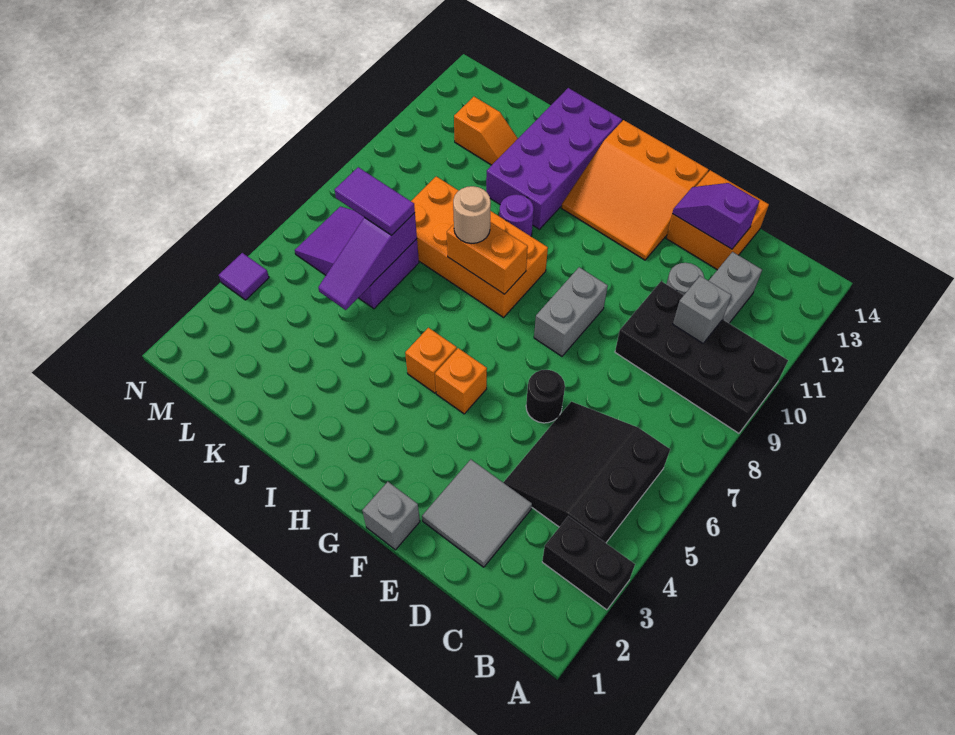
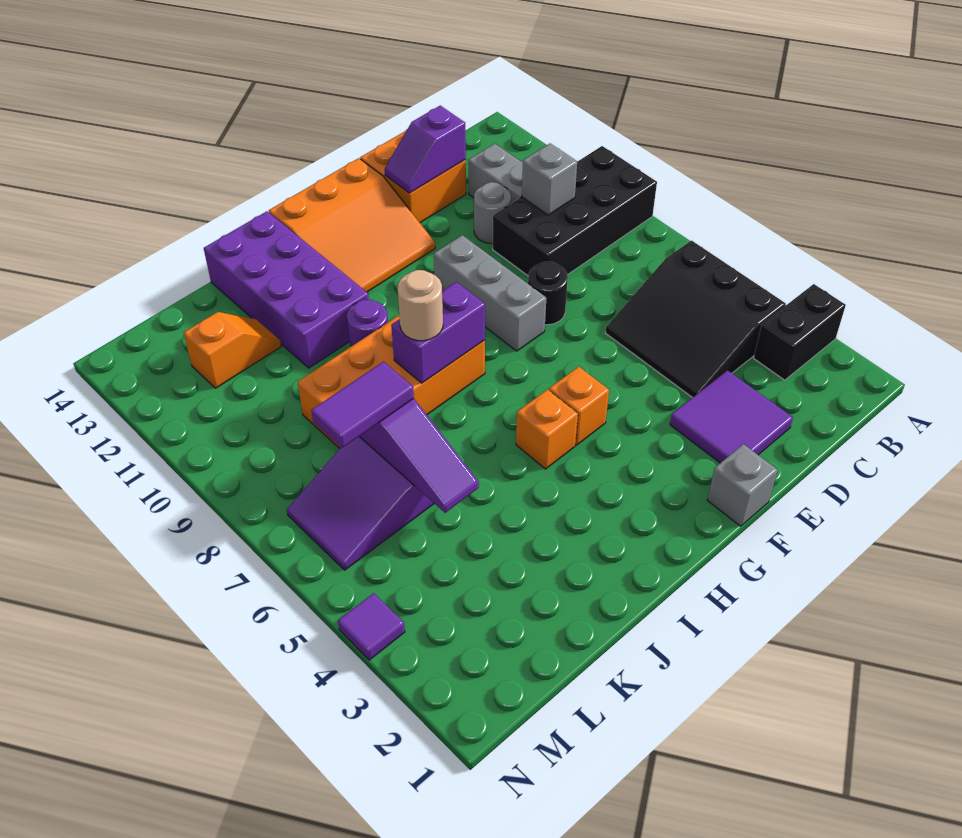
grey 2x2 tile [422,460,532,567] -> purple 2x2 tile [670,370,793,463]
black 1x1 round brick [526,370,565,423] -> black 1x1 round brick moved to [528,262,568,325]
grey 1x2 brick [534,267,608,356] -> grey 1x3 brick [434,235,546,351]
orange 1x2 brick [447,222,528,294] -> purple 1x2 brick [391,282,485,383]

